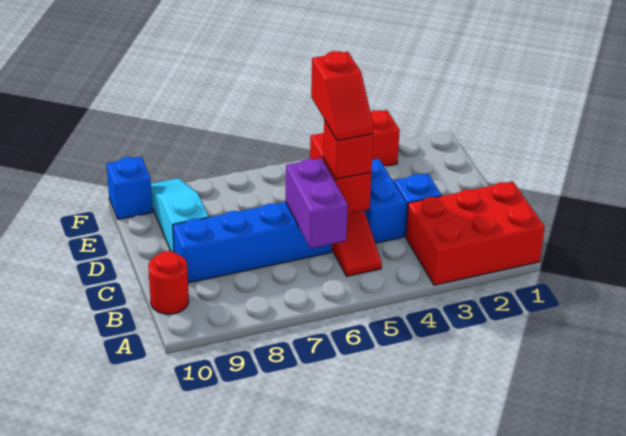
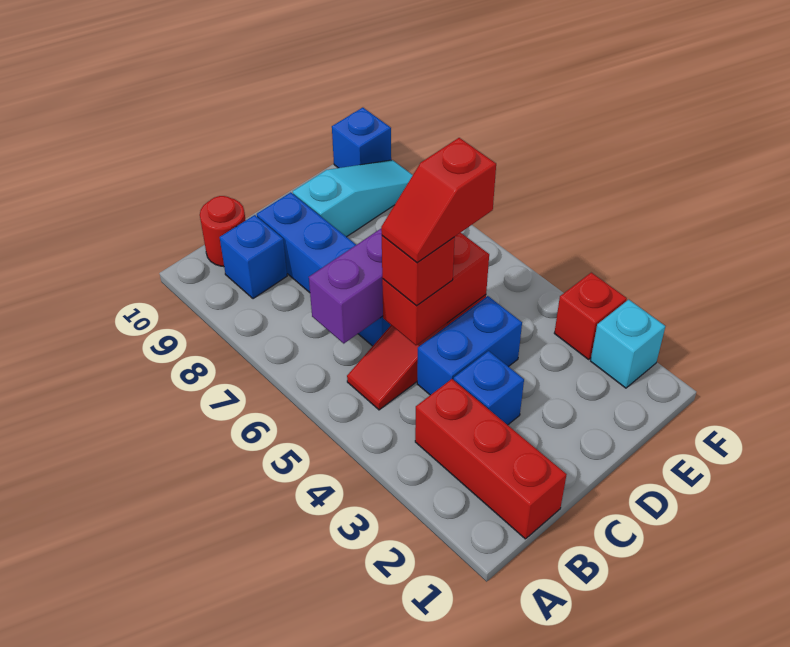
red 2x3 brick [406,181,545,285] -> red 1x3 brick [415,379,567,539]
none -> blue 1x1 brick [220,215,287,299]
none -> cyan 1x1 brick [591,300,665,388]

